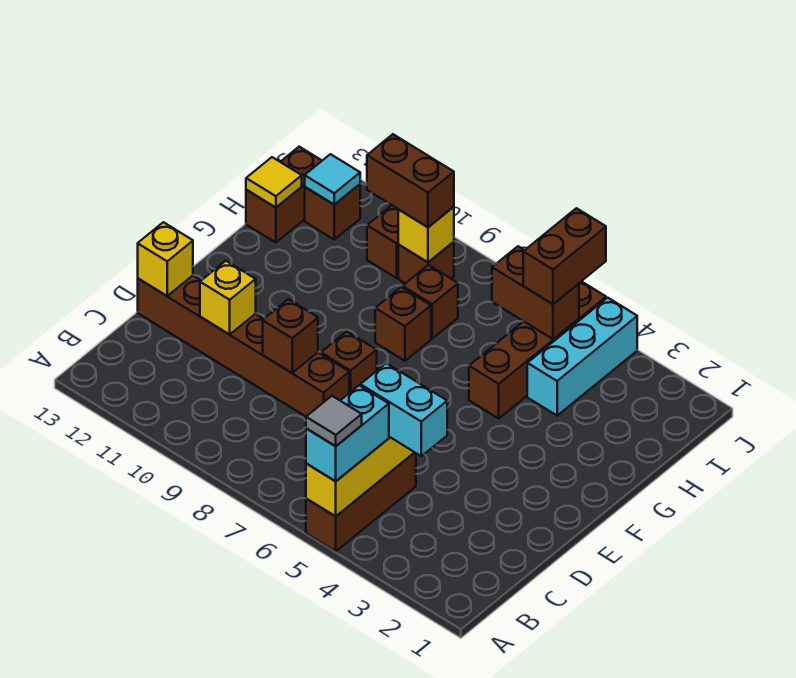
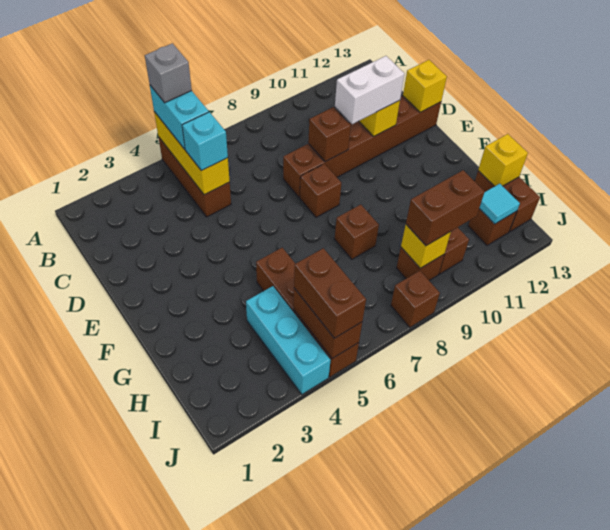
grey 1x1 tile [306,396,362,446] -> grey 1x1 brick [145,43,192,103]
cyan 1x2 brick [360,363,447,456] -> cyan 1x1 brick [182,112,228,171]
none -> white 1x2 brick [335,56,404,124]
brown 1x1 brick [402,265,458,339] -> brown 1x1 brick moved to [391,271,440,327]
yellow 1x1 tile [246,157,302,208] -> yellow 1x1 brick [478,134,528,186]
brown 1x2 brick [492,246,579,339] -> brown 1x2 brick turned to [293,288,362,359]

